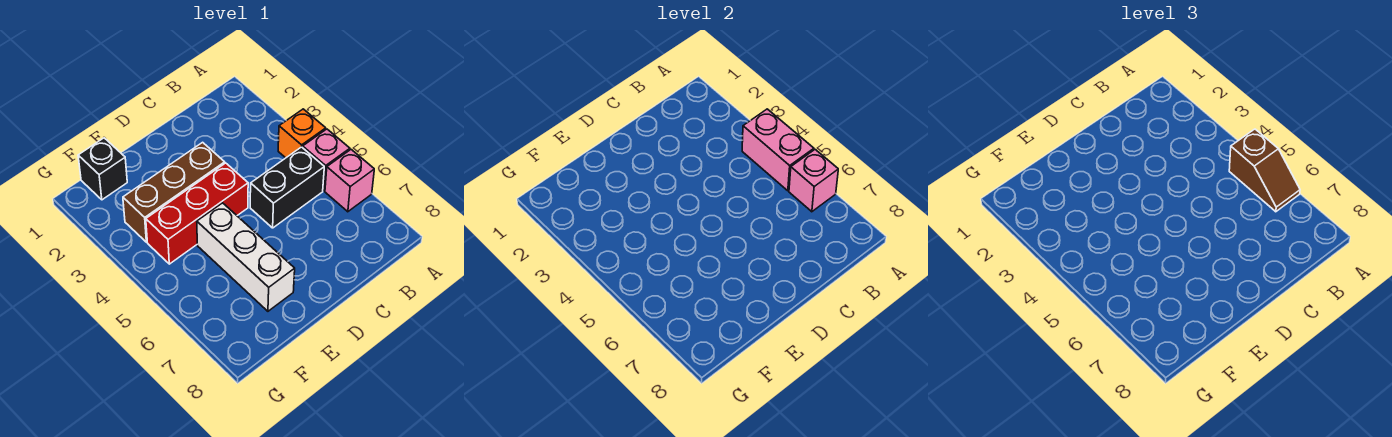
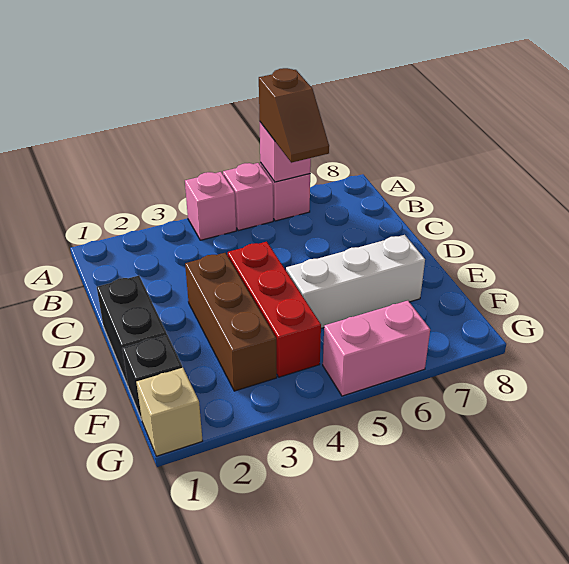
orange 1x1 brick [278,109,326,158] -> pink 1x1 brick [185,172,236,240]
pink 1x2 brick [742,109,814,191] -> pink 1x2 brick moved to [323,301,430,396]
brown 1x2 slope [1229,129,1300,212] -> brown 1x2 slope turned to [259,68,329,163]
black 1x2 brick [250,147,324,228] -> black 1x2 brick moved to [97,275,167,385]
none -> tan 1x1 brick [136,368,203,456]

